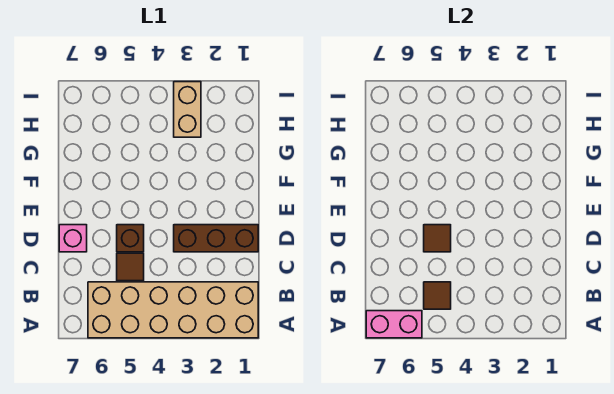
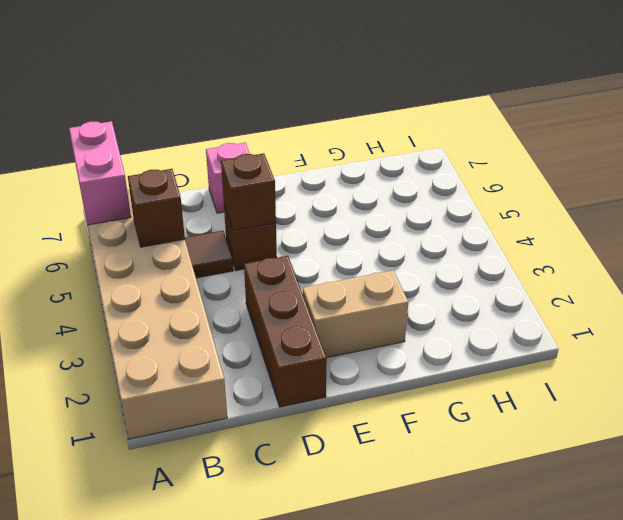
brown 1x1 tile [424,282,451,309] -> brown 1x1 brick [128,169,185,247]
brown 1x1 tile [424,225,451,252] -> brown 1x1 brick [221,153,276,231]
tan 1x2 brick [174,82,201,137] -> tan 1x2 brick moved to [303,270,408,358]

